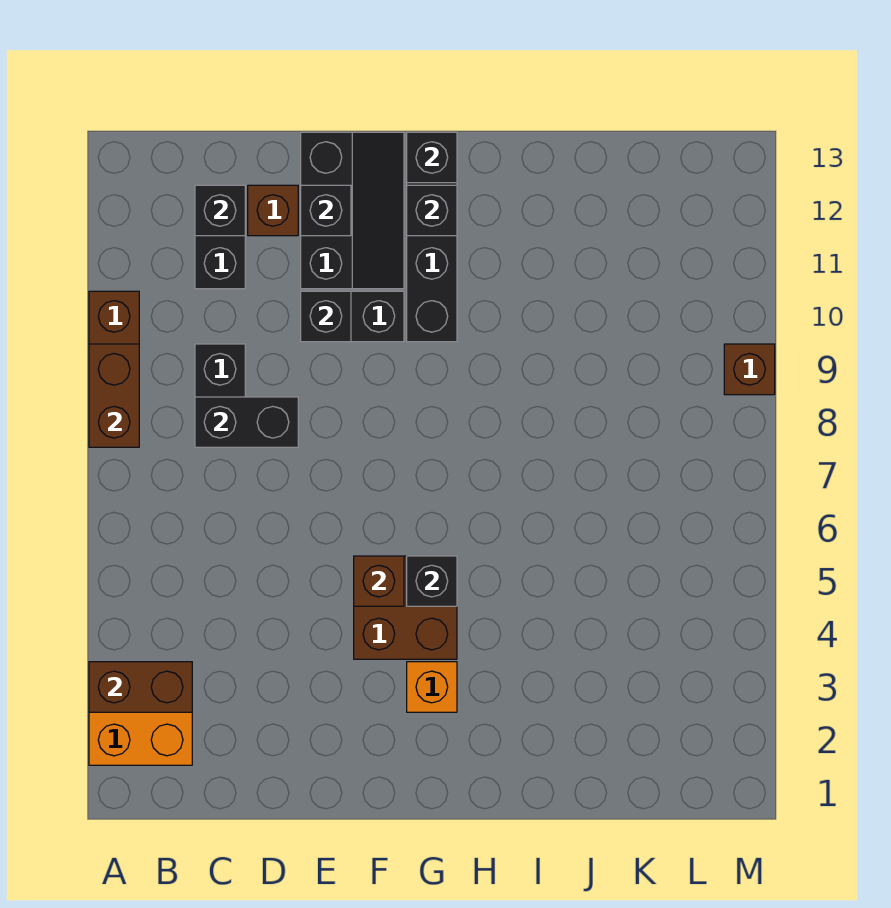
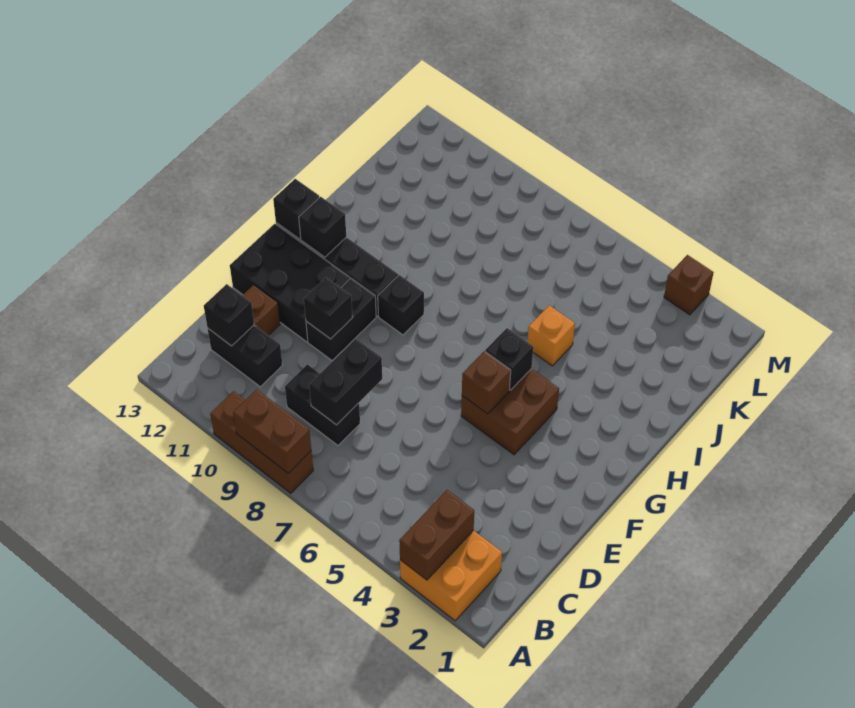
black 2x3 slope [301,132,404,289] -> black 2x3 brick [230,224,350,342]
black 1x1 brick [301,185,351,236] -> black 1x1 brick moved to [378,275,424,335]
orange 1x1 brick [407,662,457,712] -> orange 1x1 brick moved to [527,305,575,366]
brown 1x1 brick [724,344,775,395] -> brown 1x1 brick moved to [664,255,714,315]

